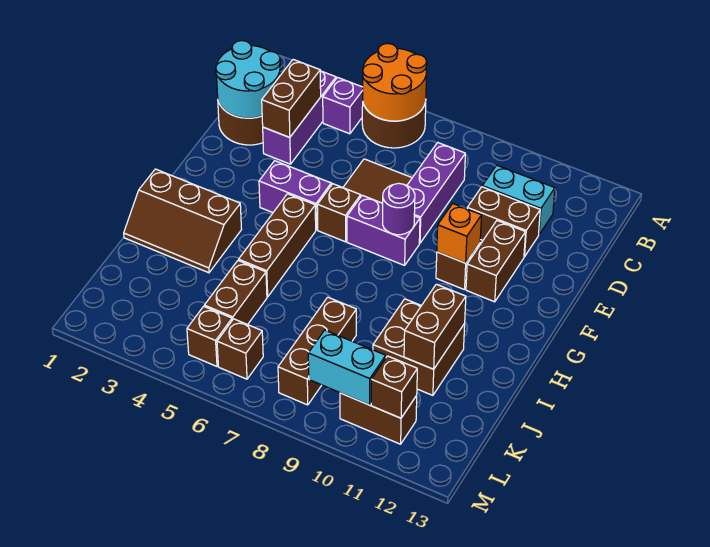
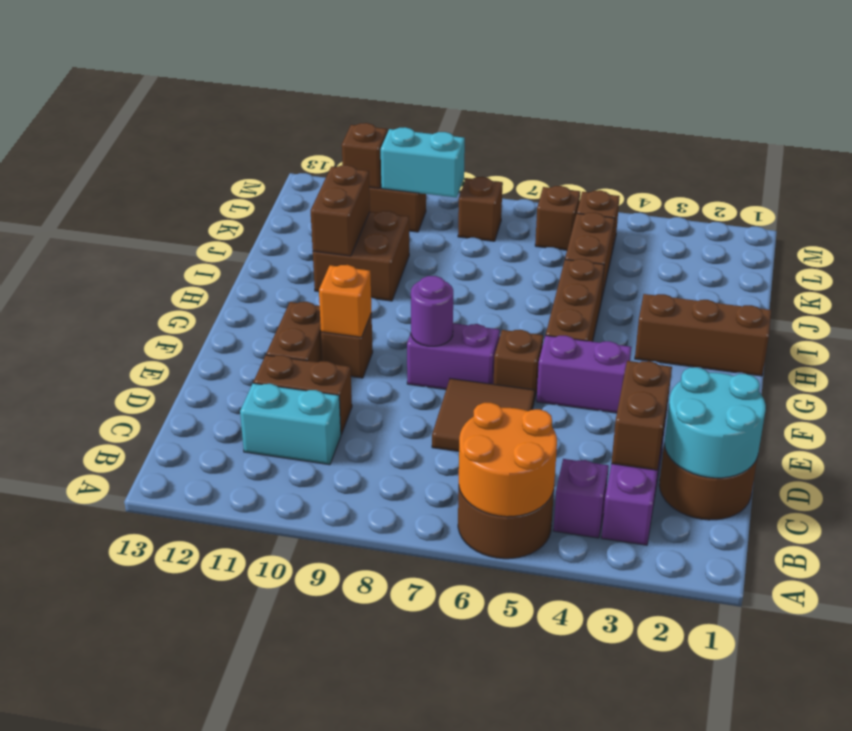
purple 1x3 brick [407,143,465,243] -> none
brown 1x3 brick [278,297,356,405] -> brown 1x1 brick [458,177,502,241]

